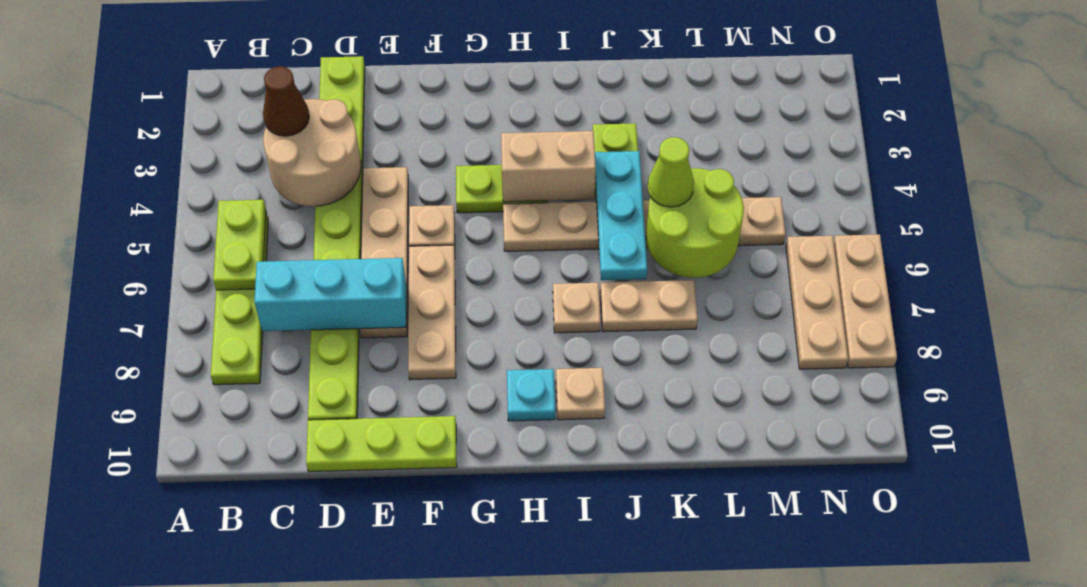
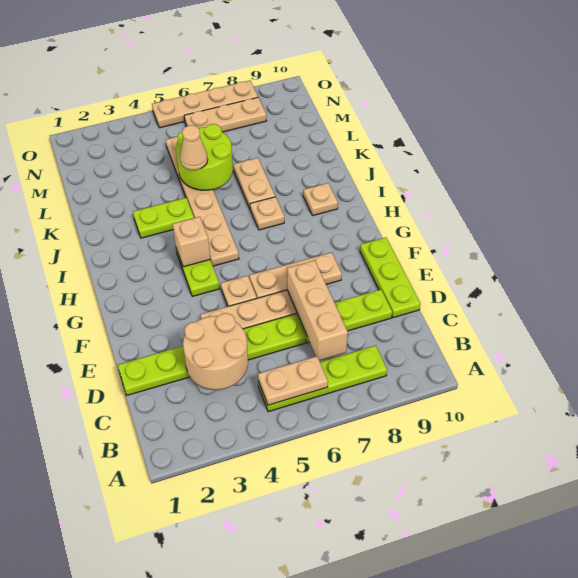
lime 1x2 plate [213,200,266,290] -> tan 1x2 plate [258,356,328,405]
brown 1x1 cone [263,66,309,136] -> none
cyan 1x3 brick [254,258,406,331] -> tan 1x3 brick [287,260,348,361]
tan 1x2 brick [501,131,596,202] -> tan 1x1 brick [173,217,210,267]
cyan 1x1 plate [507,369,555,421] -> none
cyan 1x3 plate [595,151,647,280] -> none
lime 1x1 cone [648,137,694,207] -> tan 1x1 cone [180,125,208,170]
tan 1x3 plate [834,234,897,368] -> tan 1x4 plate [152,81,258,128]

